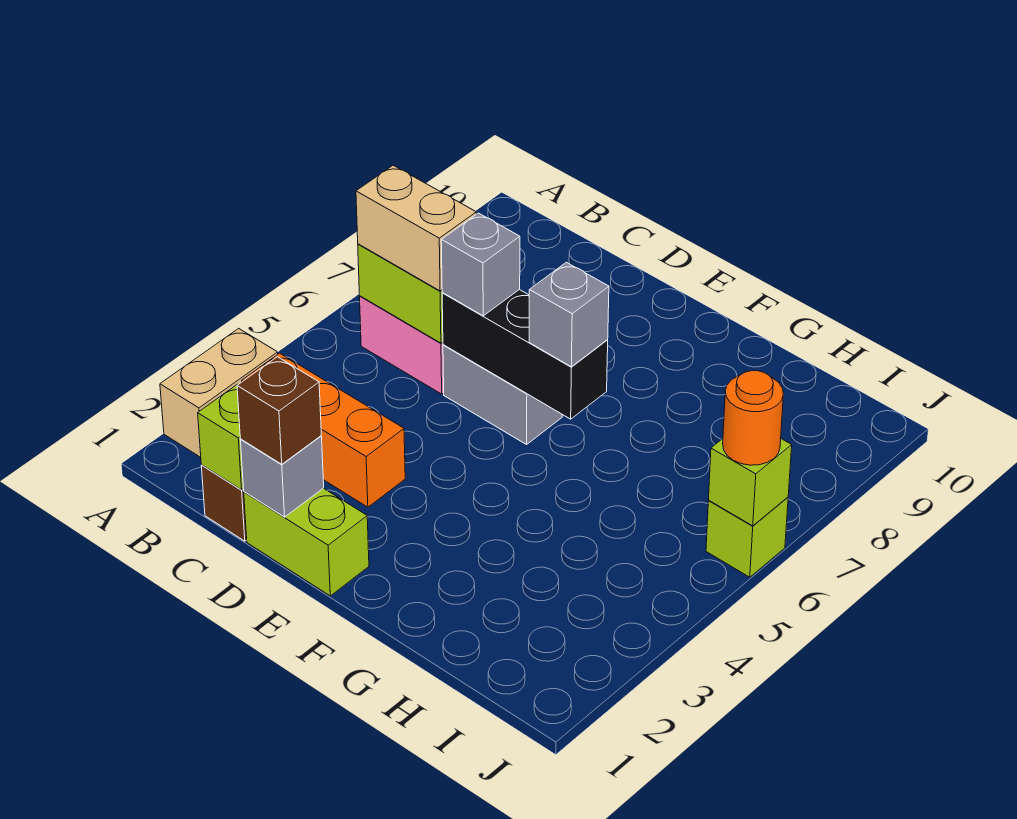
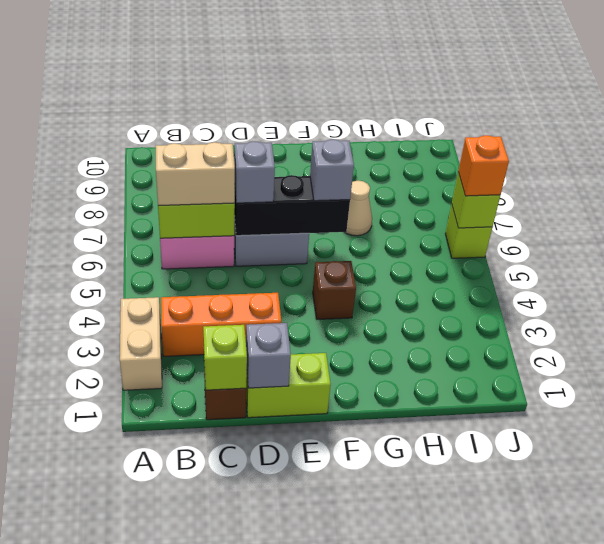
brown 1x1 brick [237,357,321,464] -> brown 1x1 brick moved to [313,261,356,320]
none -> tan 1x1 cone [345,181,372,236]
orange 1x1 round brick [723,371,783,465] -> orange 1x1 brick [458,135,509,196]

